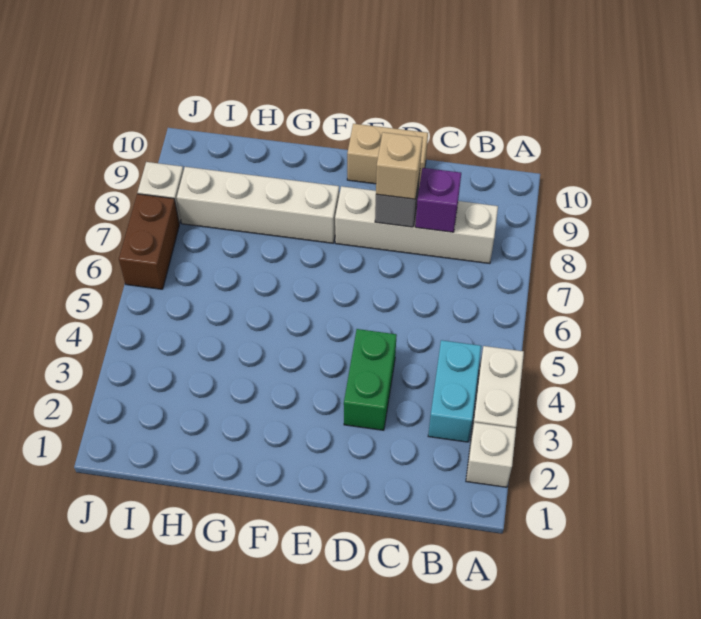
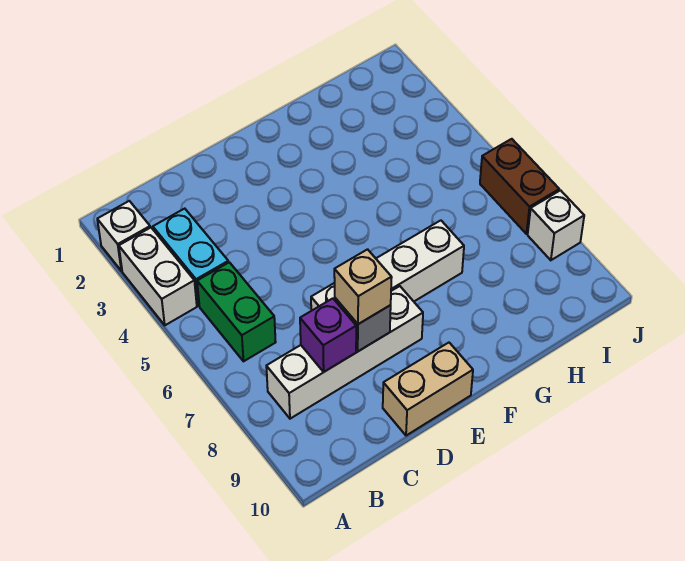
green 1x2 brick [344,329,397,430] -> green 1x2 brick moved to [197,262,276,361]
white 1x4 brick [177,167,339,243] -> white 1x4 brick moved to [311,220,464,311]

